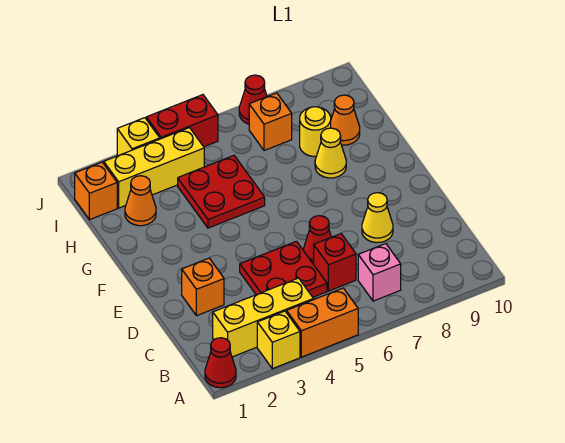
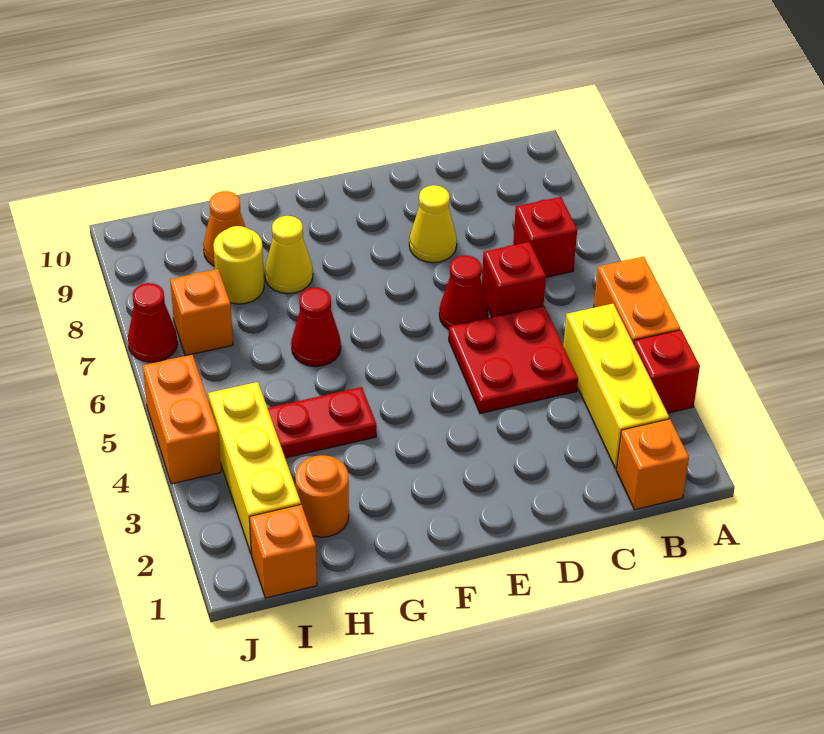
red 1x1 cone [205,338,236,388] -> red 1x1 cone moved to [291,287,341,367]
yellow 1x1 brick [257,311,300,369] -> red 1x1 brick [634,330,700,413]
pink 1x1 brick [358,244,401,301] -> red 1x1 brick [513,197,577,277]
orange 1x1 brick [182,258,224,316] -> orange 1x1 brick moved to [616,419,689,510]
red 2x2 plate [178,156,265,228] -> red 1x2 plate [268,387,376,458]
orange 1x1 cone [125,176,156,226] -> orange 1x1 round brick [295,455,349,537]
yellow 1x1 brick [117,118,160,156] -> none
red 1x2 brick [146,95,218,147] -> orange 1x2 brick [143,355,221,484]

